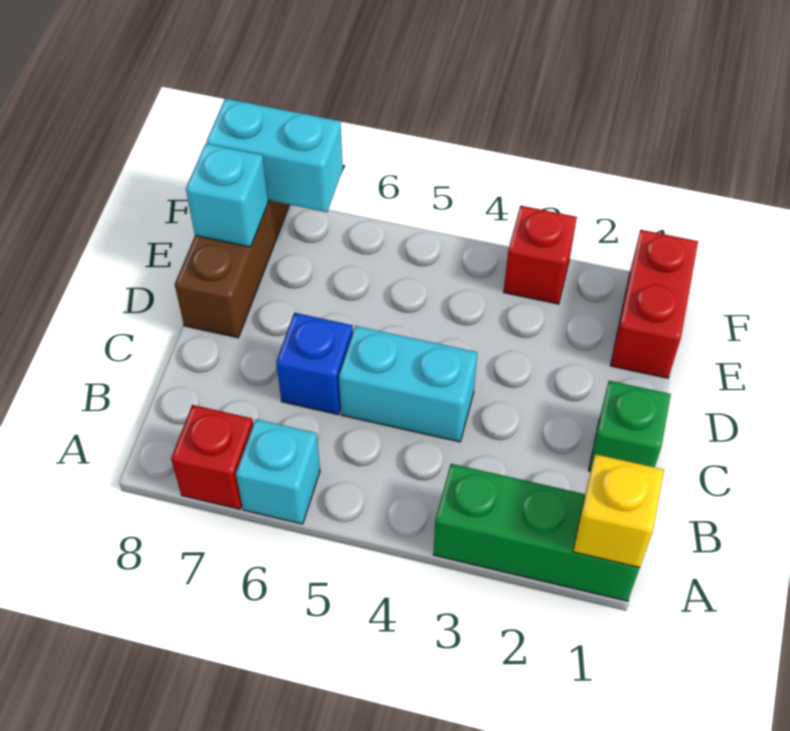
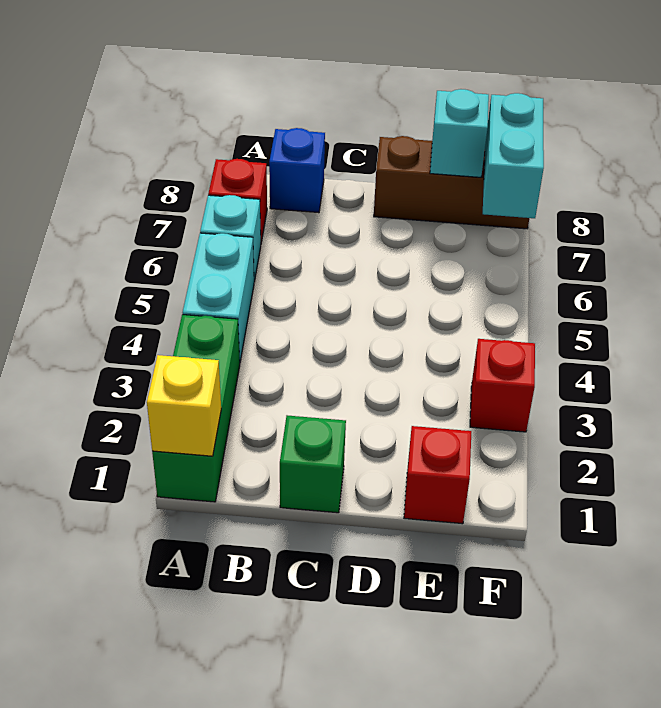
cyan 1x2 brick [339,326,477,442] -> cyan 1x2 brick moved to [183,233,254,361]
blue 1x1 brick [276,313,353,414] -> blue 1x1 brick moved to [269,128,325,213]
red 1x2 brick [610,230,698,378] -> red 1x1 brick [404,426,471,524]

